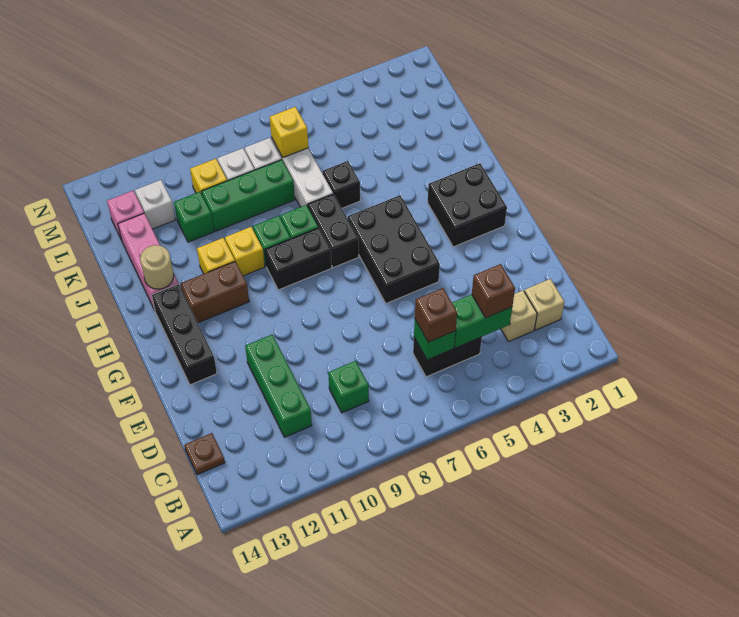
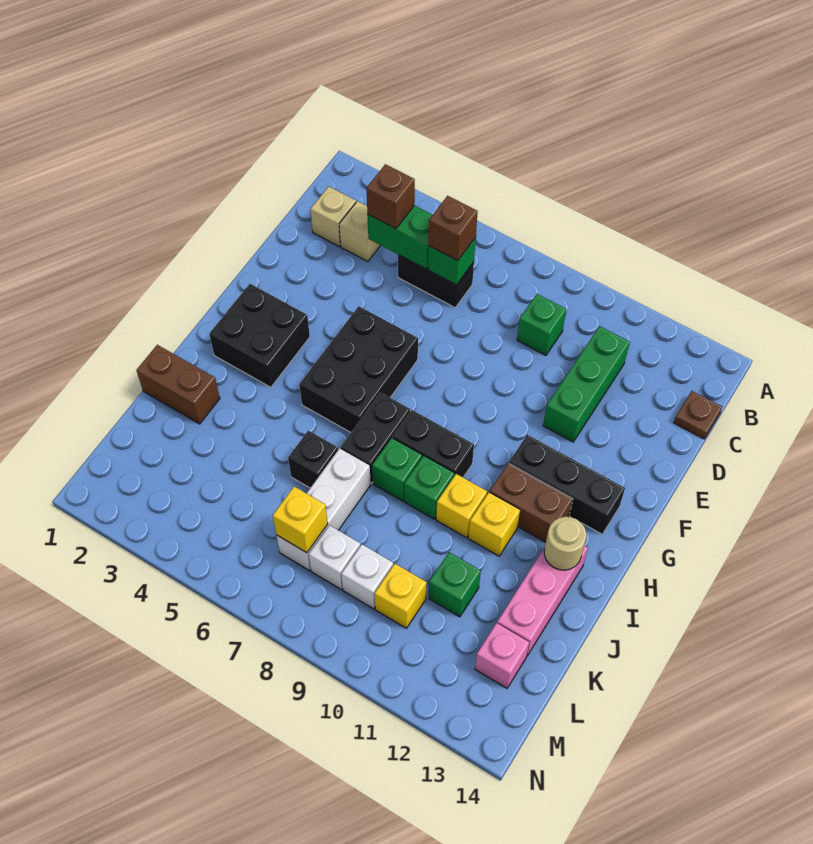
black 1x3 brick [152,284,217,385] -> black 1x3 brick turned to [509,435,625,534]
none -> brown 1x2 brick [136,345,220,424]
green 1x3 brick [202,160,295,231] -> none
white 1x1 brick [135,180,175,229] -> none

